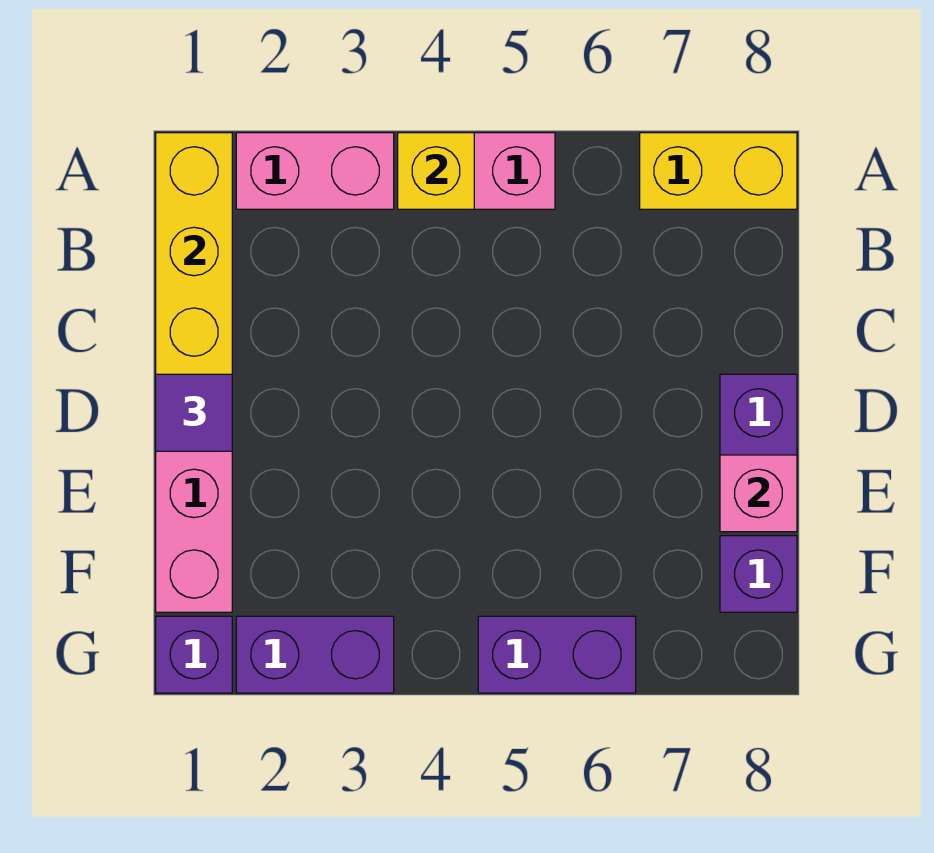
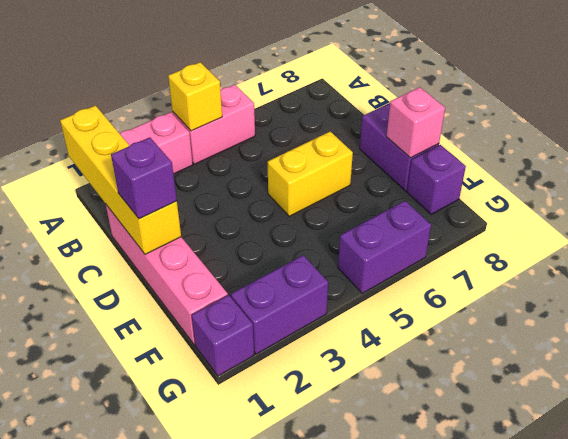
yellow 1x2 brick [640,133,797,209] -> yellow 1x2 brick moved to [268,132,353,216]
purple 1x1 tile [156,374,232,451] -> purple 1x1 brick [111,137,177,219]

